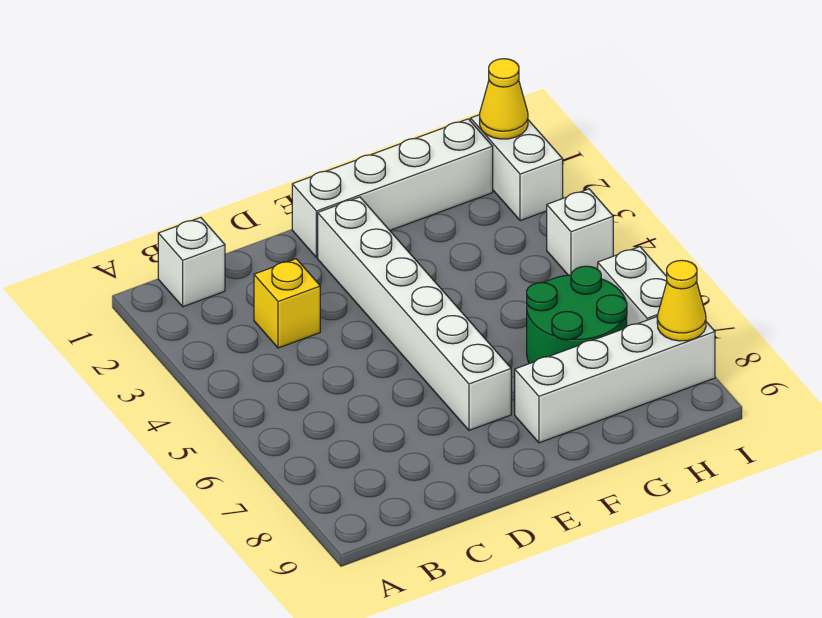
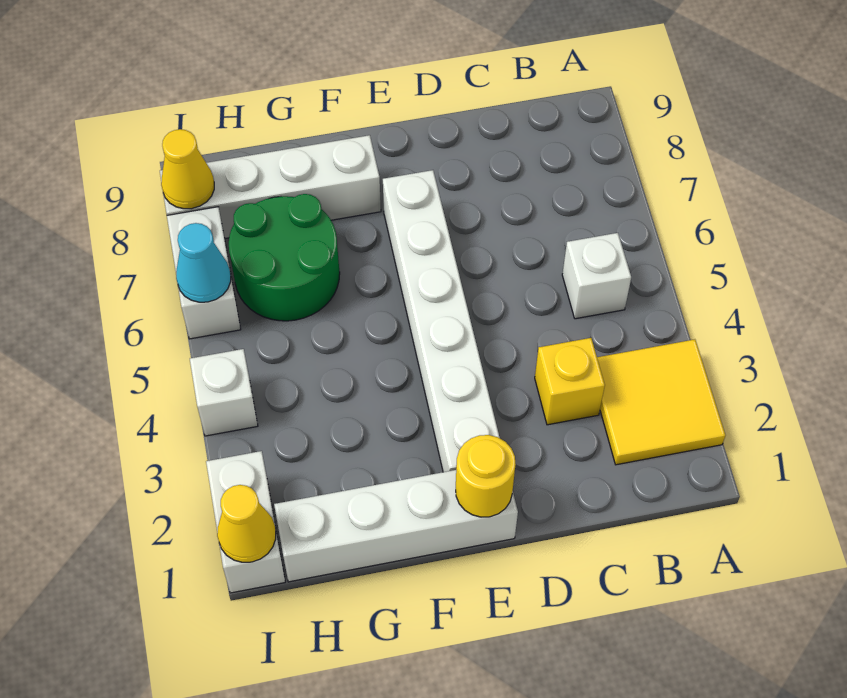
none -> yellow 2x2 tile [597,339,725,465]
white 1x1 brick [158,218,225,307] -> white 1x1 brick moved to [562,233,631,319]
none -> yellow 1x1 round brick [456,435,516,517]
none -> cyan 1x1 cone [176,223,231,302]

